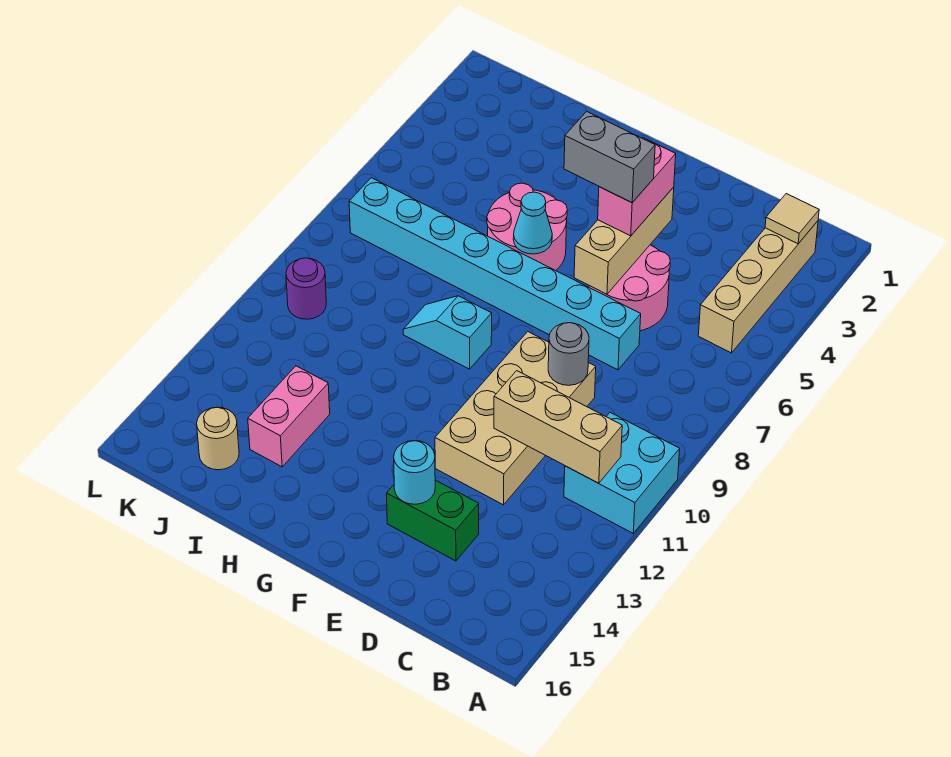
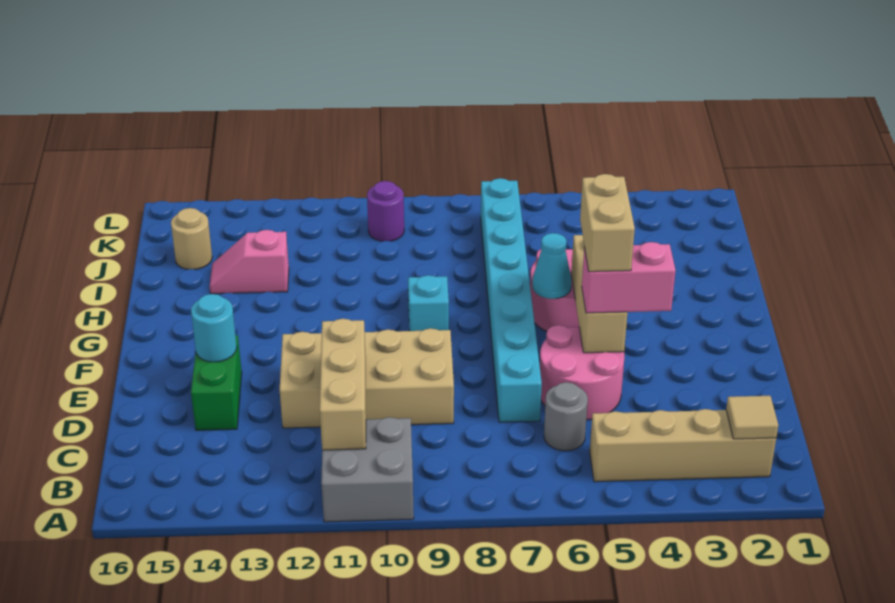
cyan 2x2 brick [564,413,680,533] -> grey 2x2 brick [321,417,414,522]
grey 1x1 round brick [548,323,589,385] -> grey 1x1 round brick moved to [544,382,588,451]
tan 1x3 brick [574,187,674,294] -> tan 1x3 brick turned to [571,235,627,353]
grey 1x2 brick [564,112,655,203] -> tan 1x2 brick [580,174,635,272]
pink 1x2 brick [248,366,330,467] -> pink 1x2 slope [210,230,289,294]

